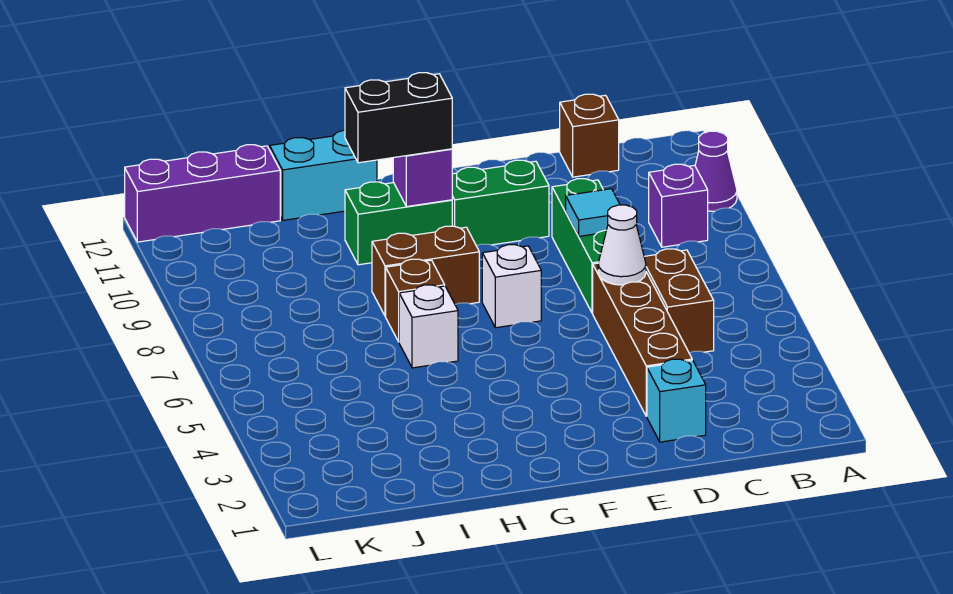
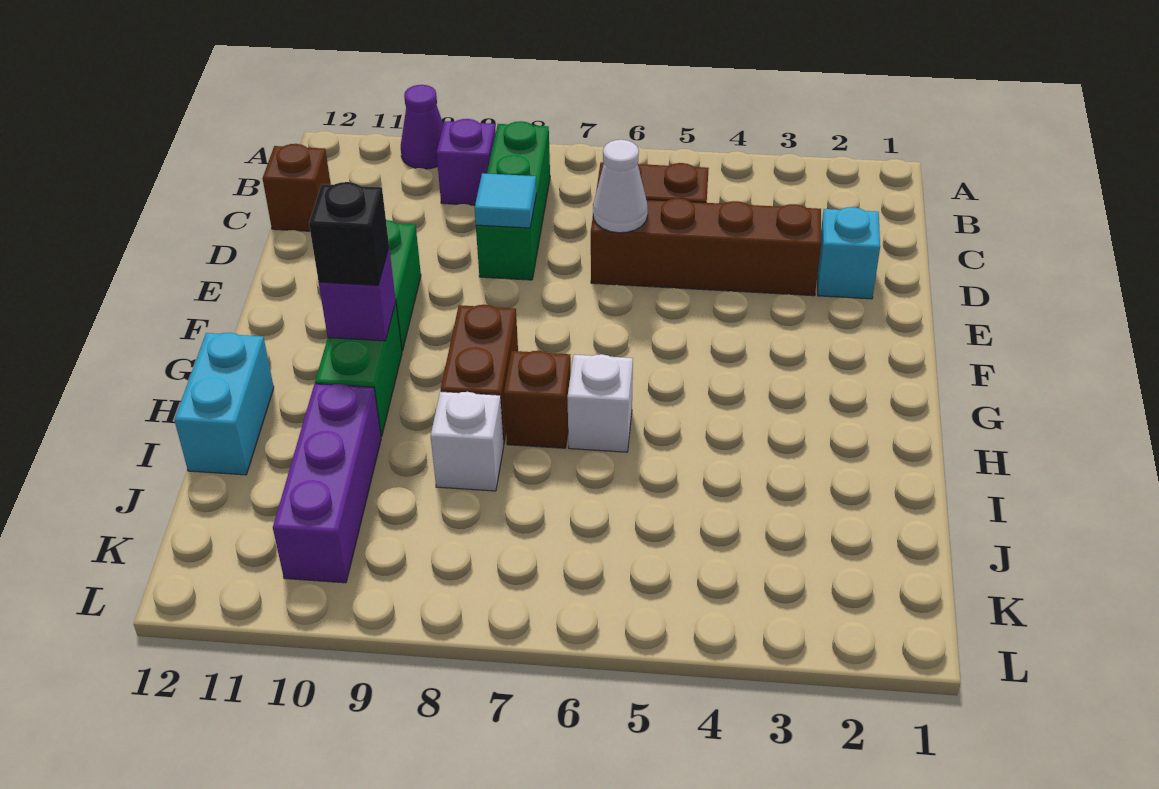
green 1x3 brick [552,179,606,313] -> green 1x3 brick turned to [476,121,550,280]
white 1x1 brick [482,245,541,328] -> white 1x1 brick moved to [431,391,504,491]
black 1x2 brick [345,73,452,163] -> black 1x1 brick [309,182,389,285]
purple 1x3 brick [125,145,280,242] -> purple 1x3 brick moved to [273,384,381,583]

